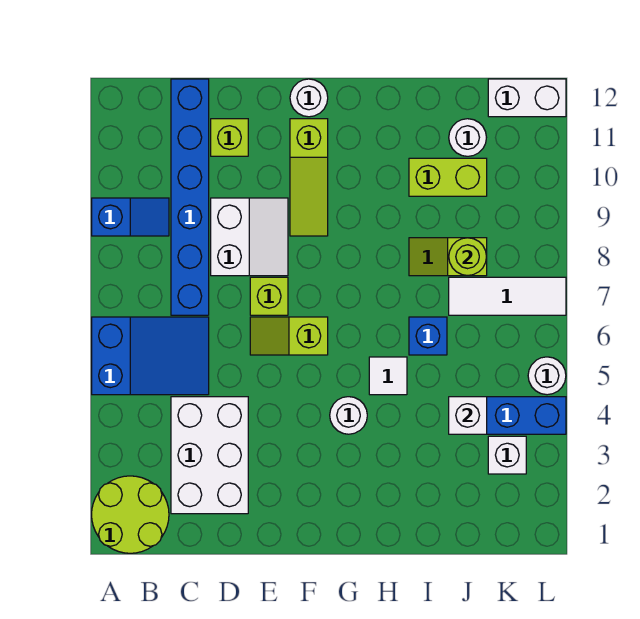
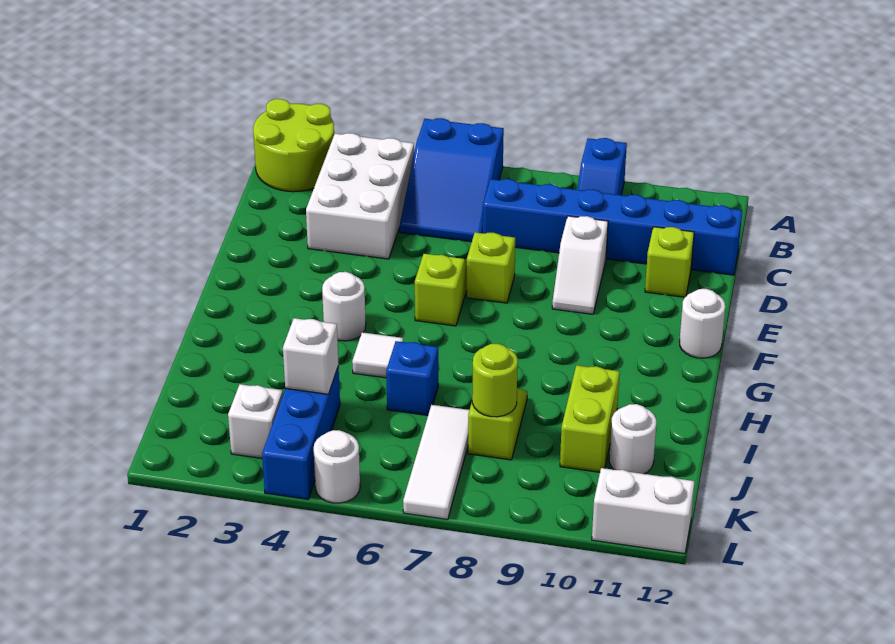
white 2x3 brick [171,397,248,514] -> white 2x3 brick turned to [306,133,414,259]
white 2x2 slope [211,198,288,276] -> white 1x2 slope [552,216,608,314]
lime 1x3 slope [290,119,328,236] -> none
white 1x2 brick [488,79,566,117] -> white 1x2 brick turned to [592,468,695,554]

